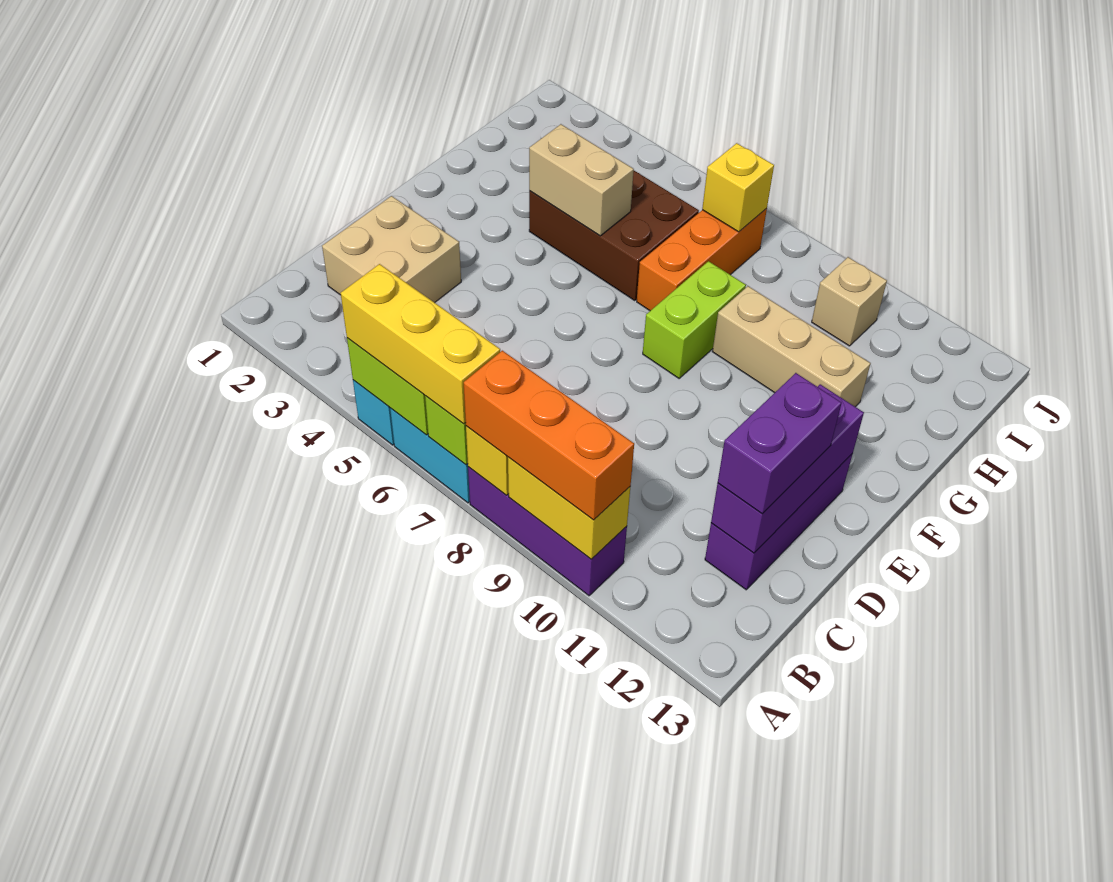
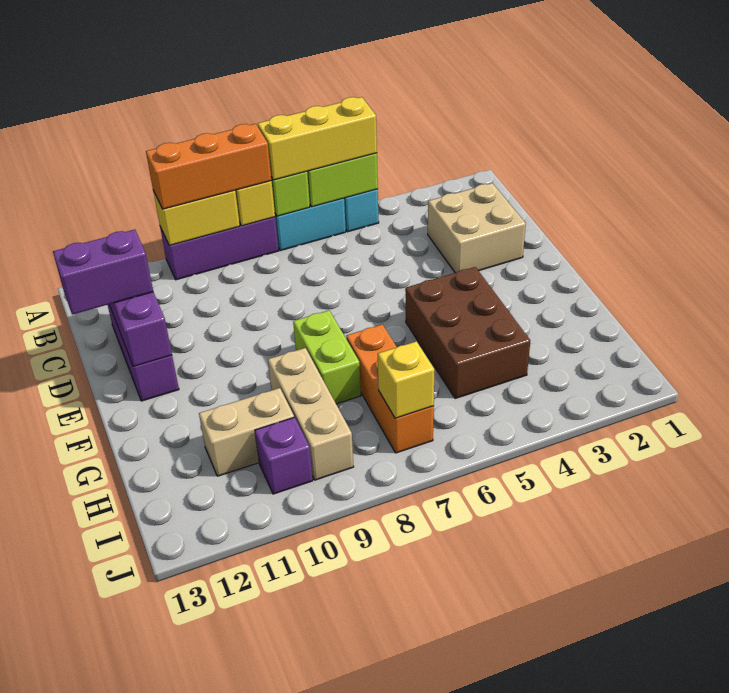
purple 1x2 brick [718,373,842,514] -> purple 1x2 brick turned to [53,230,153,315]
brown 2x3 brick [529,171,699,300] -> brown 2x3 brick turned to [405,267,530,399]
tan 1x2 brick [529,124,634,236] -> tan 1x2 brick moved to [199,388,294,476]
tan 1x3 brick [712,286,871,407] -> tan 1x3 brick turned to [268,348,354,480]
tan 1x1 brick [812,257,887,346] -> purple 1x1 brick [255,417,313,494]

